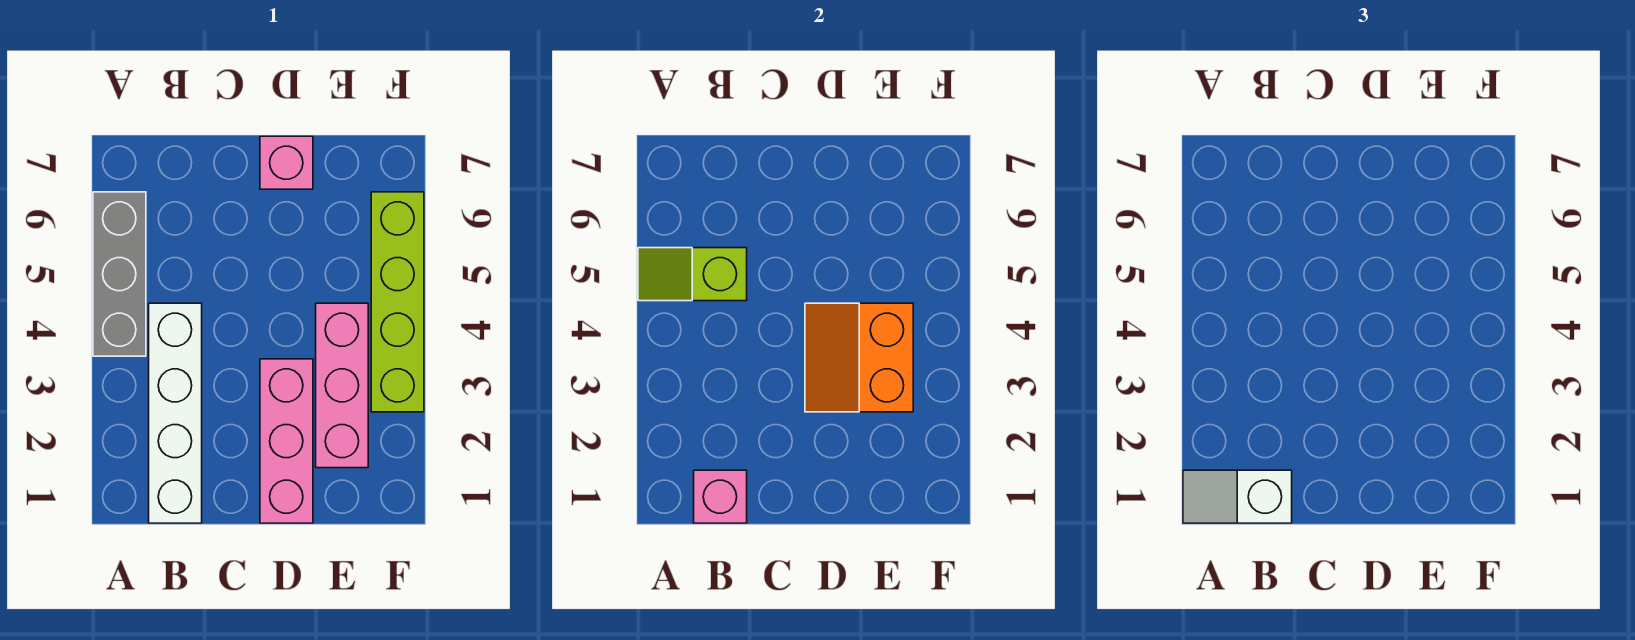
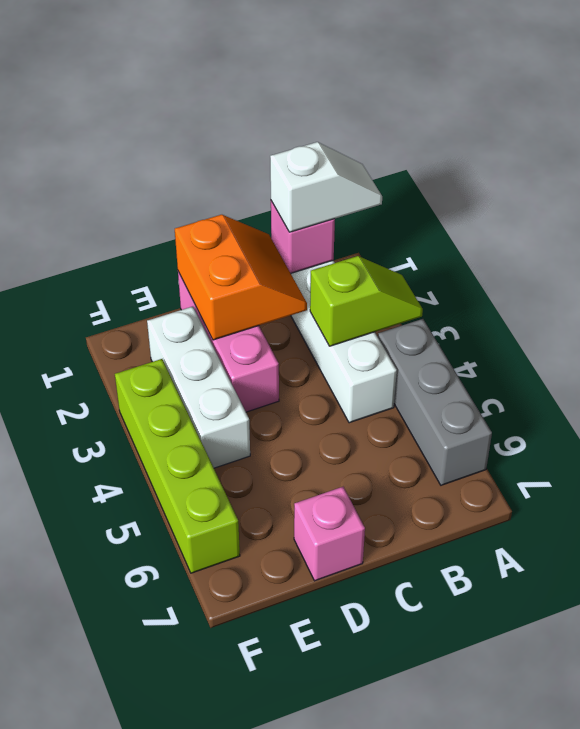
lime 1x2 slope [638,248,747,301] -> lime 1x2 slope moved to [310,256,423,346]
orange 2x2 slope [805,303,913,412] -> orange 2x2 slope moved to [175,215,307,340]
pink 1x3 brick [316,303,368,468] -> white 1x3 brick [147,306,250,468]

